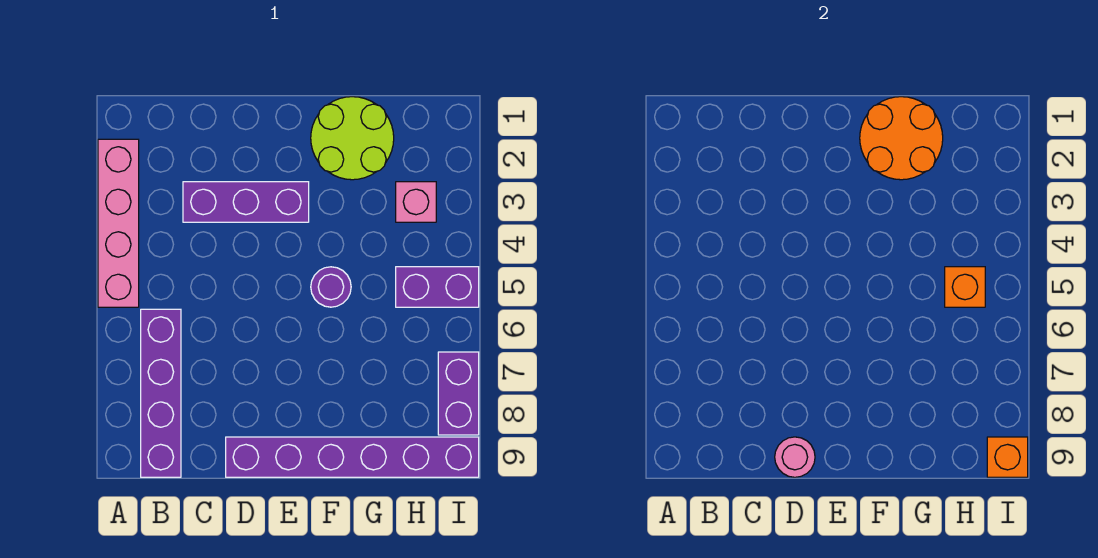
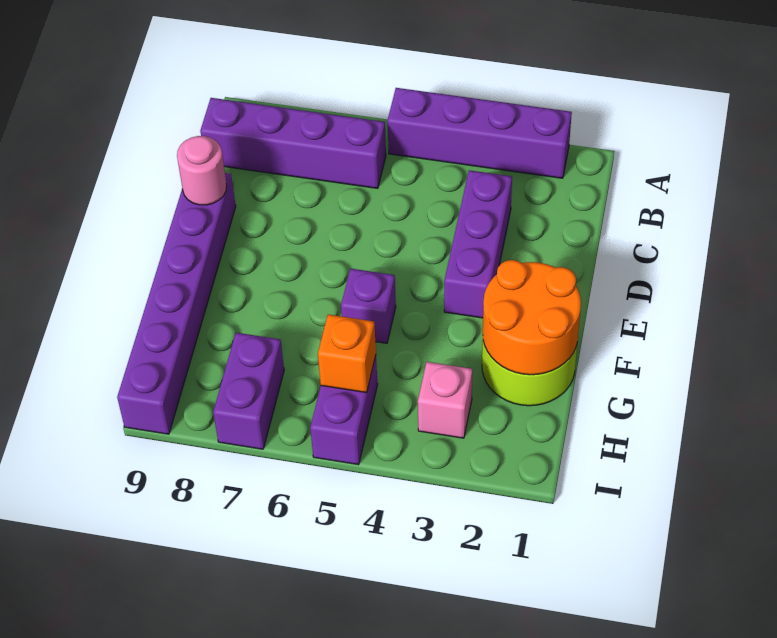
pink 1x4 brick [98,139,139,307] -> purple 1x4 brick [387,88,572,178]
purple 1x1 round brick [311,267,351,307] -> purple 1x1 brick [341,269,396,343]
purple 1x2 brick [438,352,479,435] -> purple 1x2 brick turned to [213,333,284,449]
orange 1x1 brick [987,437,1028,477] -> none

